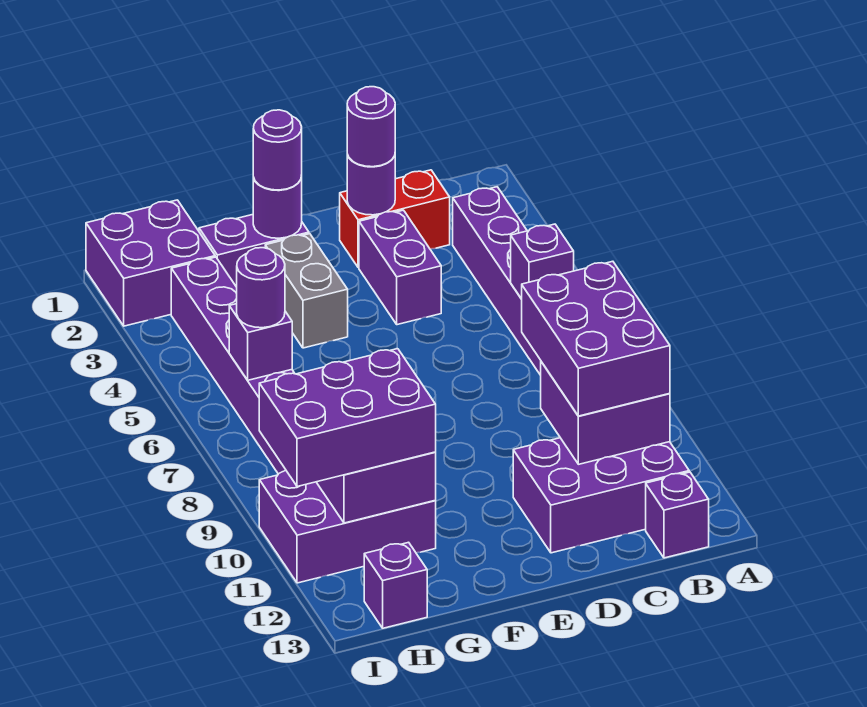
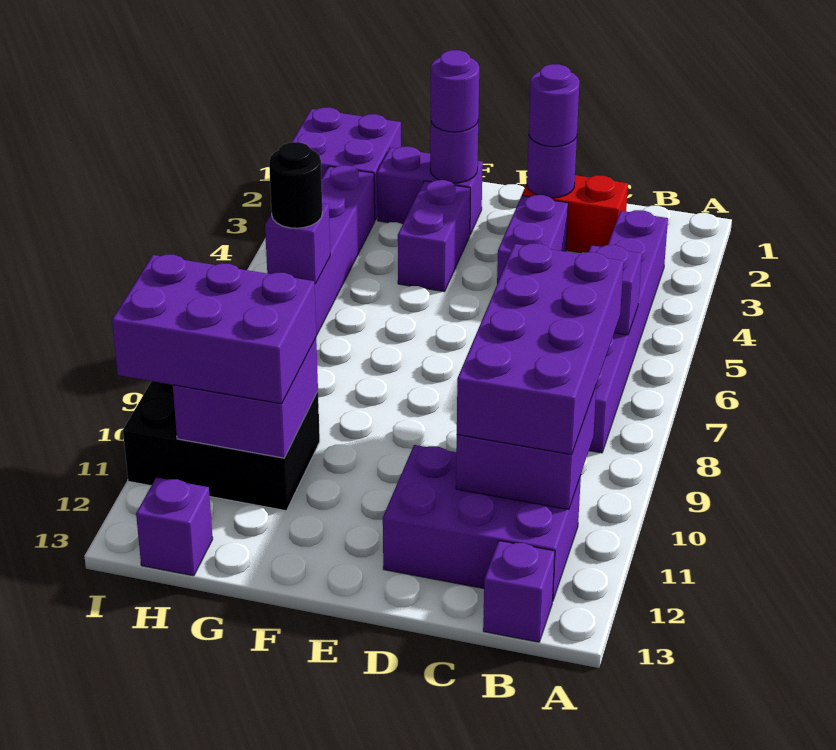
purple 2x3 brick [522,261,670,416] -> purple 2x4 brick [457,243,624,455]
grey 1x2 brick [265,234,348,348] -> purple 1x2 brick [398,180,470,292]
purple 2x3 brick [259,471,436,583] -> black 2x3 brick [123,381,320,511]
purple 1x1 round brick [237,248,285,328] -> black 1x1 round brick [269,142,322,228]

